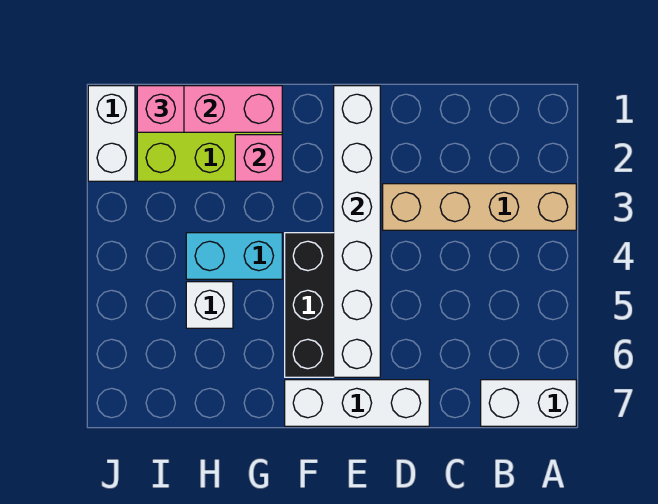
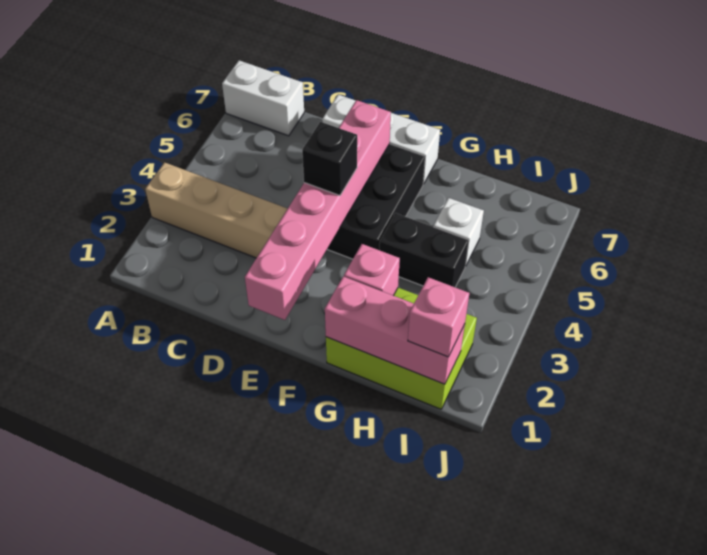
white 1x6 brick [334,86,380,377] -> pink 1x6 brick [245,100,391,320]
none -> black 1x1 brick [302,122,357,196]
cyan 1x2 brick [186,233,282,279] -> black 1x2 brick [379,213,469,287]
white 1x2 brick [88,86,135,181] -> none

